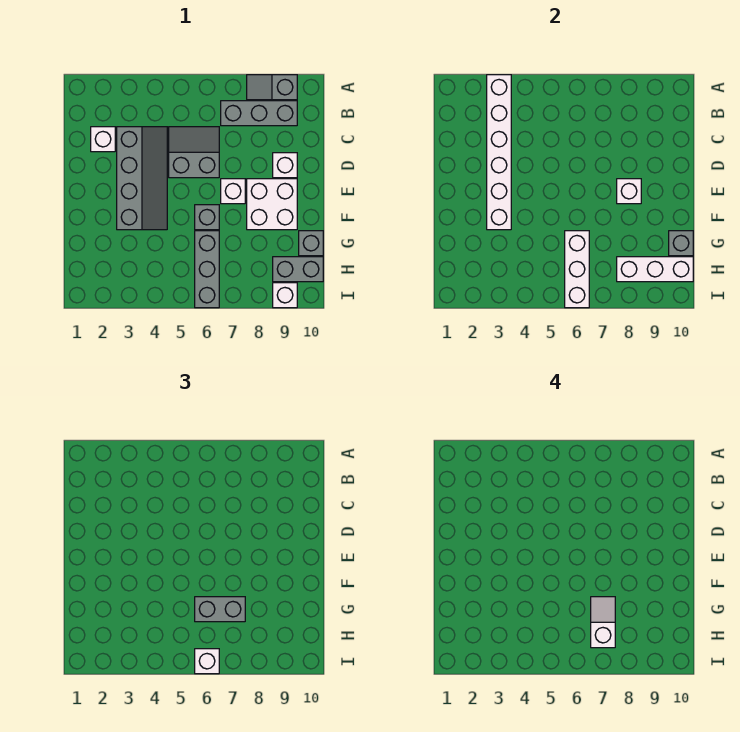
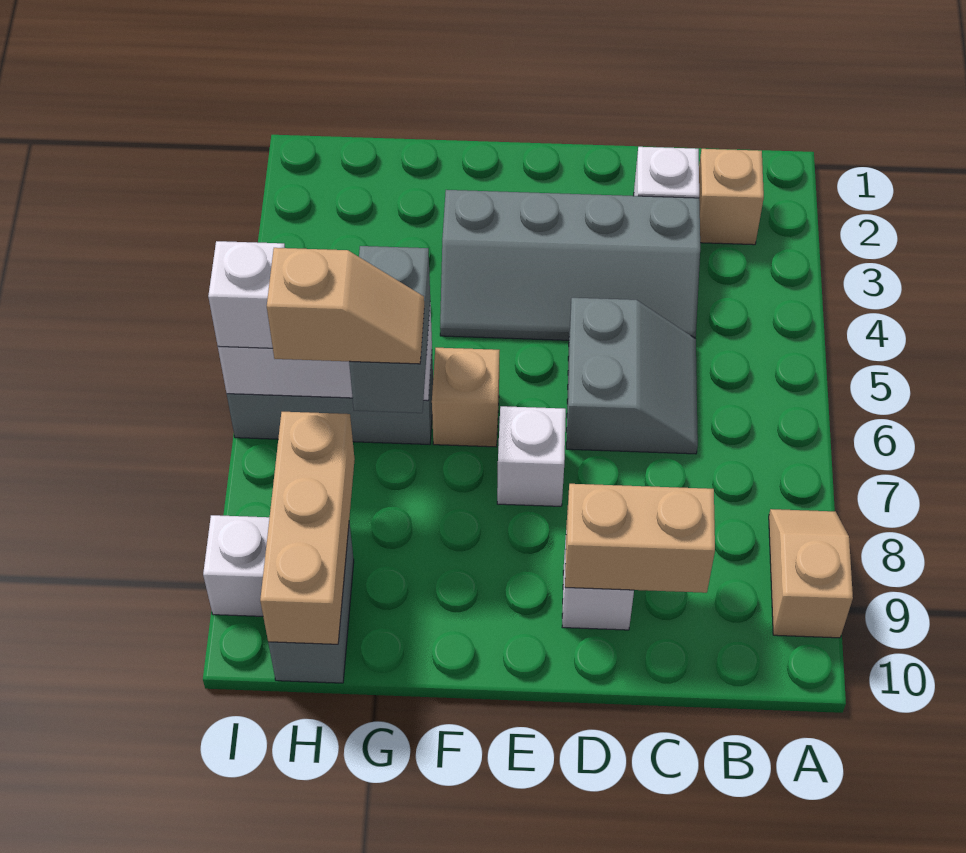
white 1x6 brick [487,75,511,230] -> none
grey 1x2 slope [247,75,297,100] -> tan 1x2 slope [769,509,853,638]
none -> tan 1x1 brick [699,149,764,245]
grey 1x3 brick [221,101,297,126] -> none
none -> tan 1x2 brick [565,484,715,593]
white 2x2 brick [247,179,297,230] -> none
white 1x1 brick [617,179,641,204] -> none
grey 1x1 brick [195,205,219,230] -> tan 1x1 brick [432,348,500,447]
white 1x2 slope [591,597,615,648] -> tan 1x2 slope [267,248,424,364]
grey 1x1 brick [299,231,323,256] -> none
grey 1x1 brick [669,231,693,256] -> none
white 1x3 brick [617,257,693,282] -> tan 1x3 brick [260,412,355,644]

